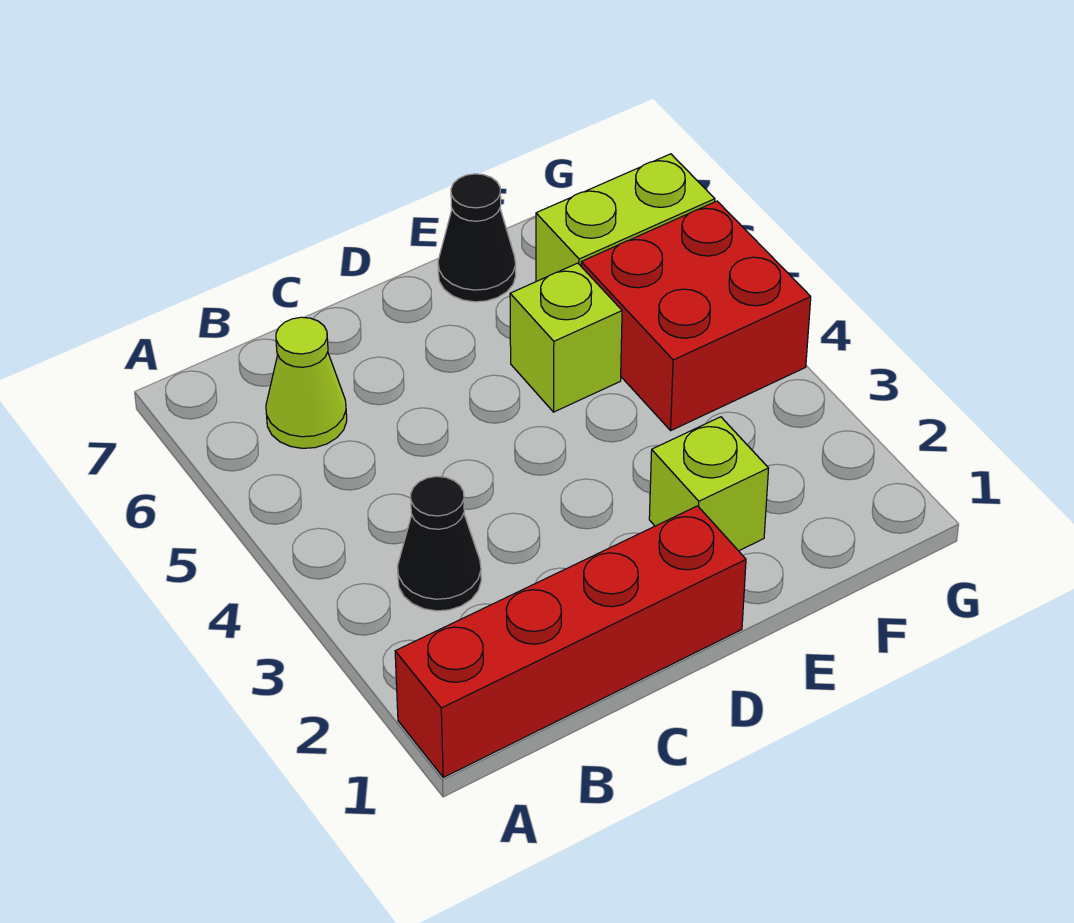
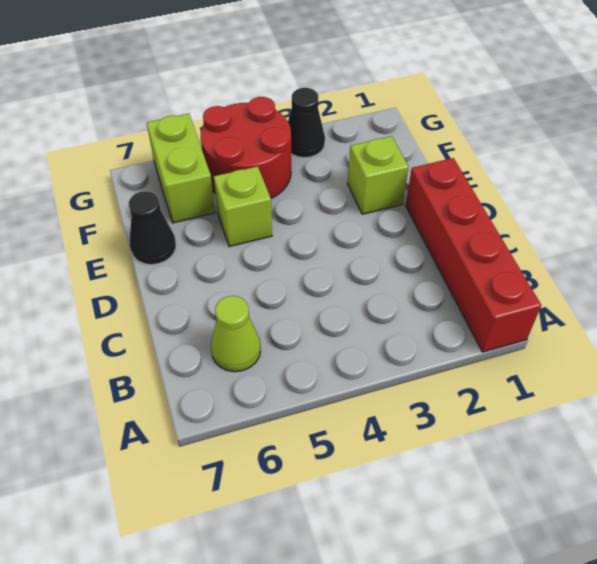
black 1x1 cone [398,476,481,611] -> black 1x1 cone moved to [288,88,325,158]
red 2x2 brick [581,201,811,430] -> red 2x2 round brick [201,97,291,198]

